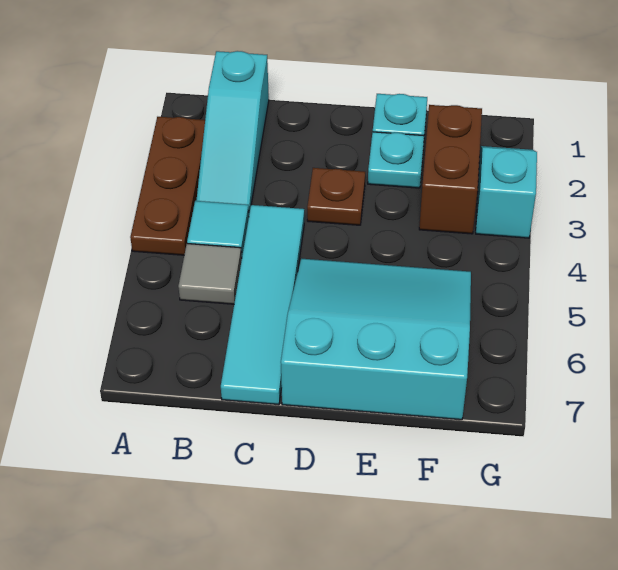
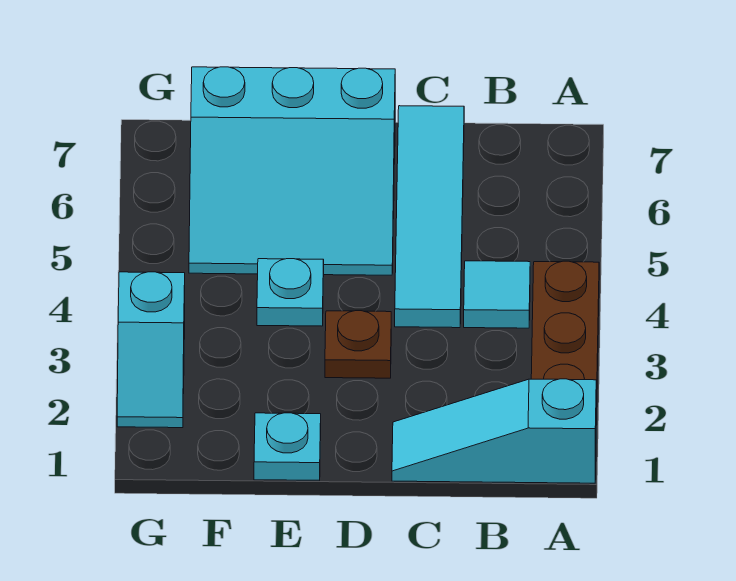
cyan 1x3 slope [196,51,269,213] -> cyan 1x3 slope turned to [392,379,596,483]
grey 1x1 tile [178,244,242,304] -> none
cyan 1x1 plate [368,132,424,188] -> cyan 1x1 plate moved to [257,259,324,326]
brown 1x2 brick [419,105,482,234] -> none

